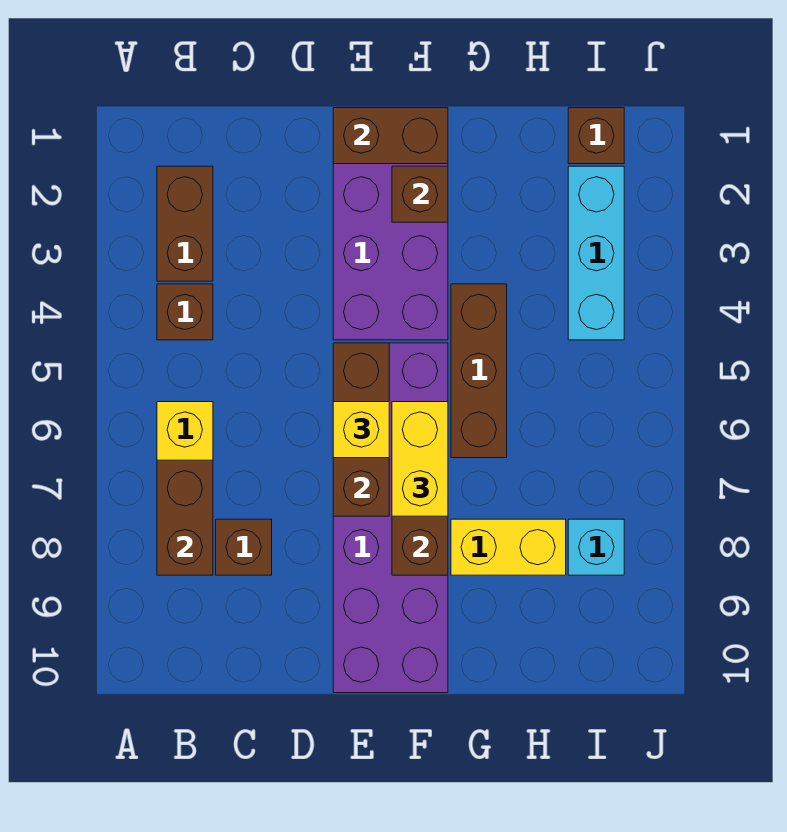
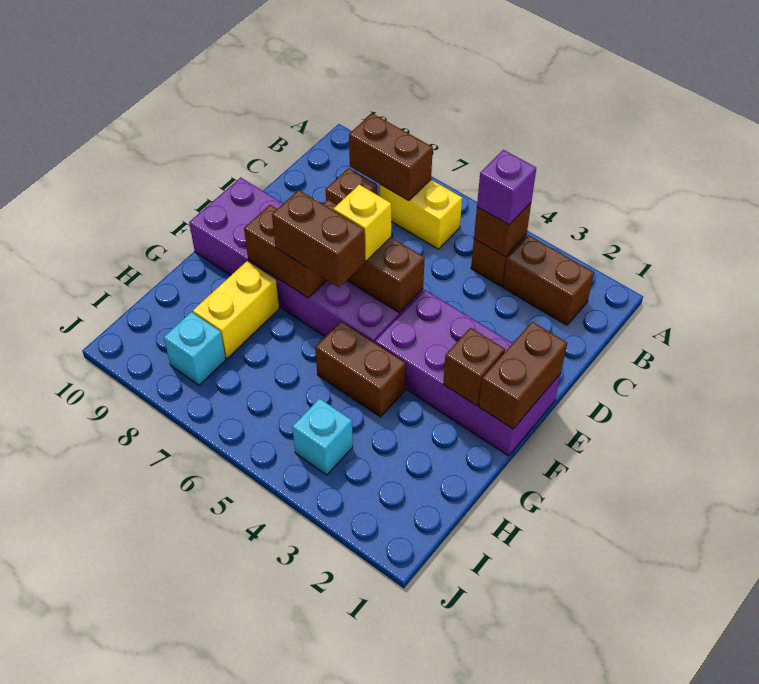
none -> purple 1x1 brick [477,150,536,225]
yellow 1x2 brick [392,402,448,516] -> brown 1x2 brick [272,190,365,287]
brown 1x3 brick [451,284,507,458] -> brown 1x2 brick [315,322,406,417]
brown 1x1 brick [568,108,624,164] -> brown 1x1 brick moved to [474,203,531,257]
cyan 1x3 brick [568,166,624,340] -> cyan 1x1 brick [292,399,353,475]

